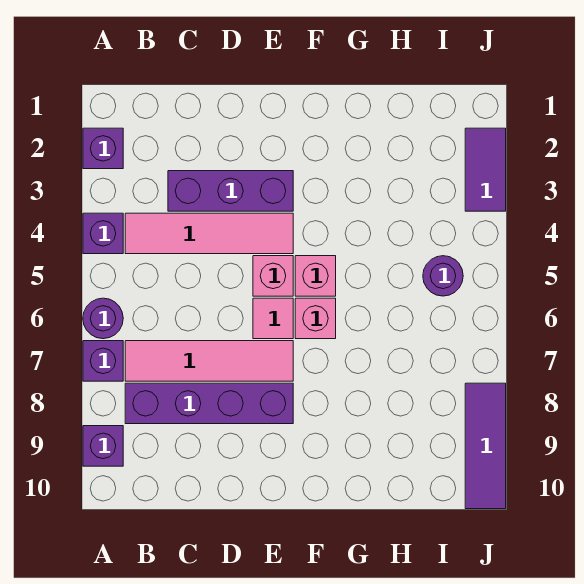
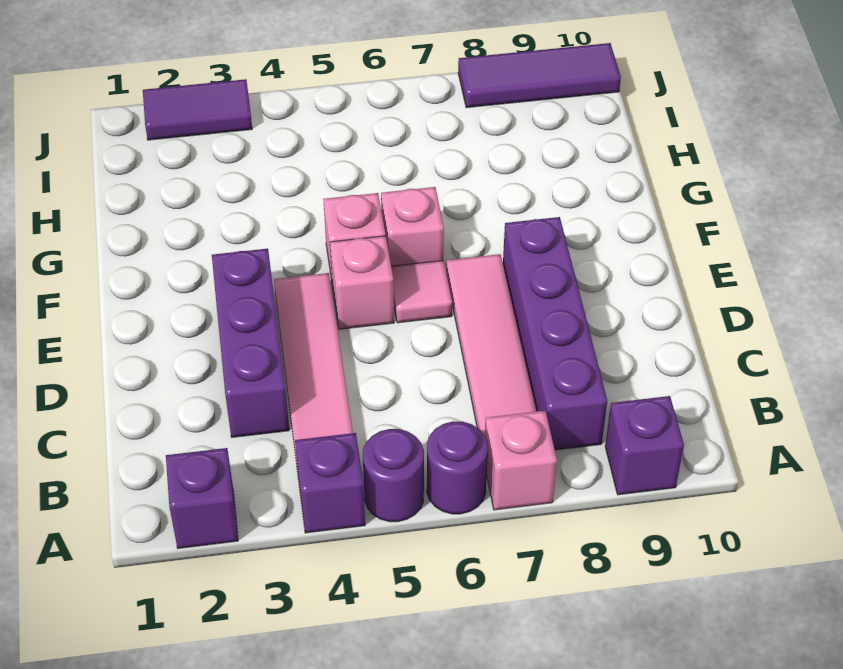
purple 1x1 brick [83,341,123,381] -> pink 1x1 brick [485,411,557,510]
purple 1x1 round brick [423,256,463,296] -> purple 1x1 round brick moved to [363,429,424,522]

